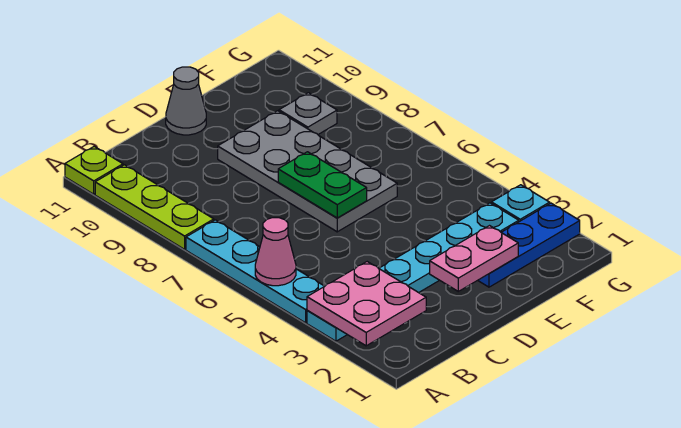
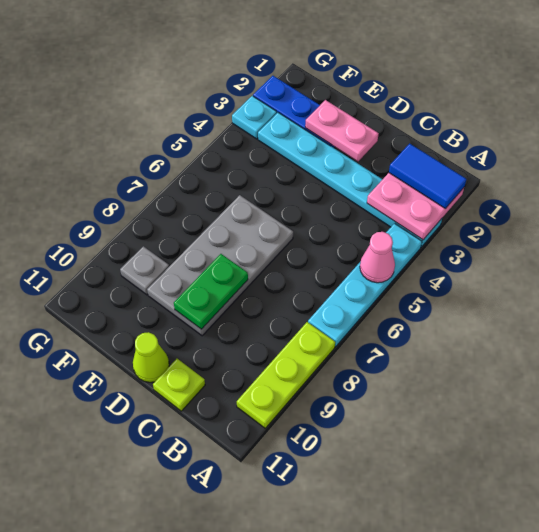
none -> blue 1x2 tile [389,144,466,209]
lime 1x1 plate [65,146,123,194] -> lime 1x1 plate moved to [153,359,205,411]
green 1x2 plate [278,152,367,218] -> green 1x2 plate moved to [174,254,248,329]
grey 1x1 cone [166,67,206,135] -> lime 1x1 cone [133,332,169,382]

